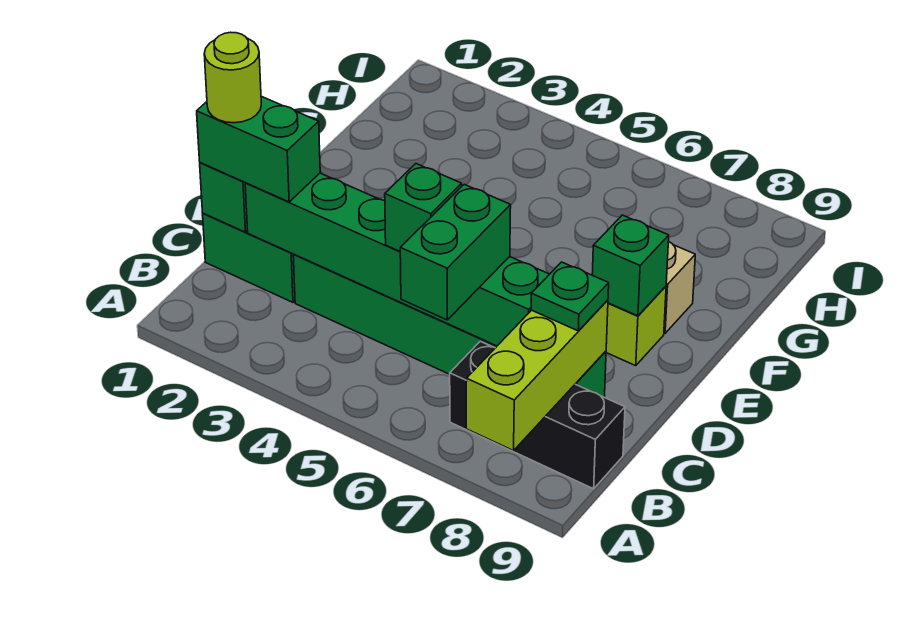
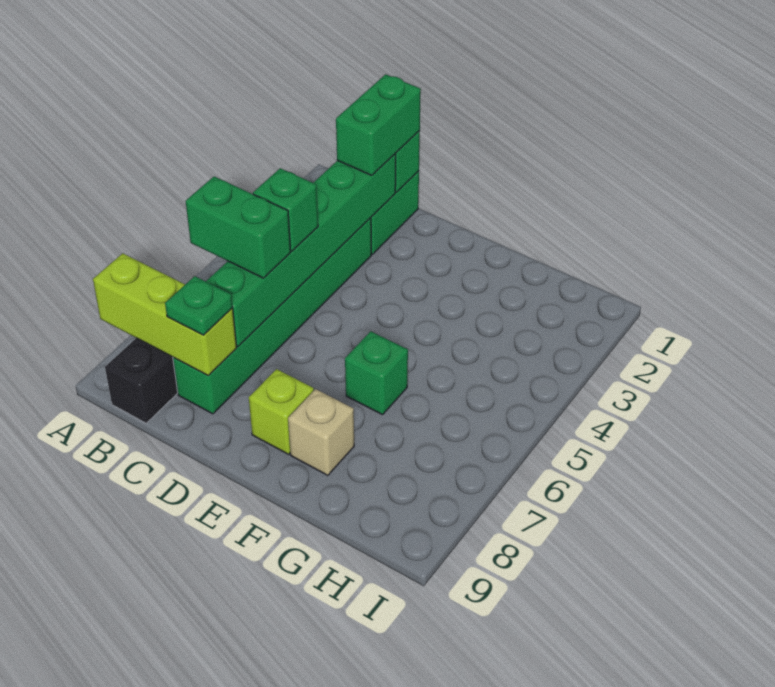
lime 1x1 round brick [204,32,261,123] -> none
green 1x1 brick [592,215,669,316] -> green 1x1 brick moved to [345,331,408,415]

